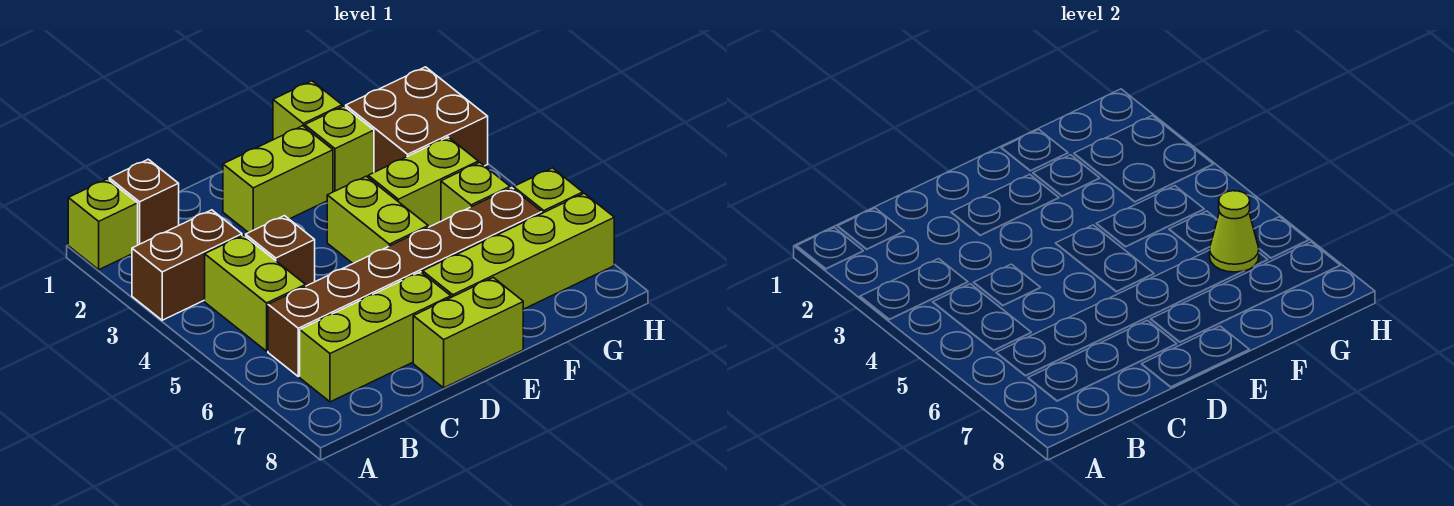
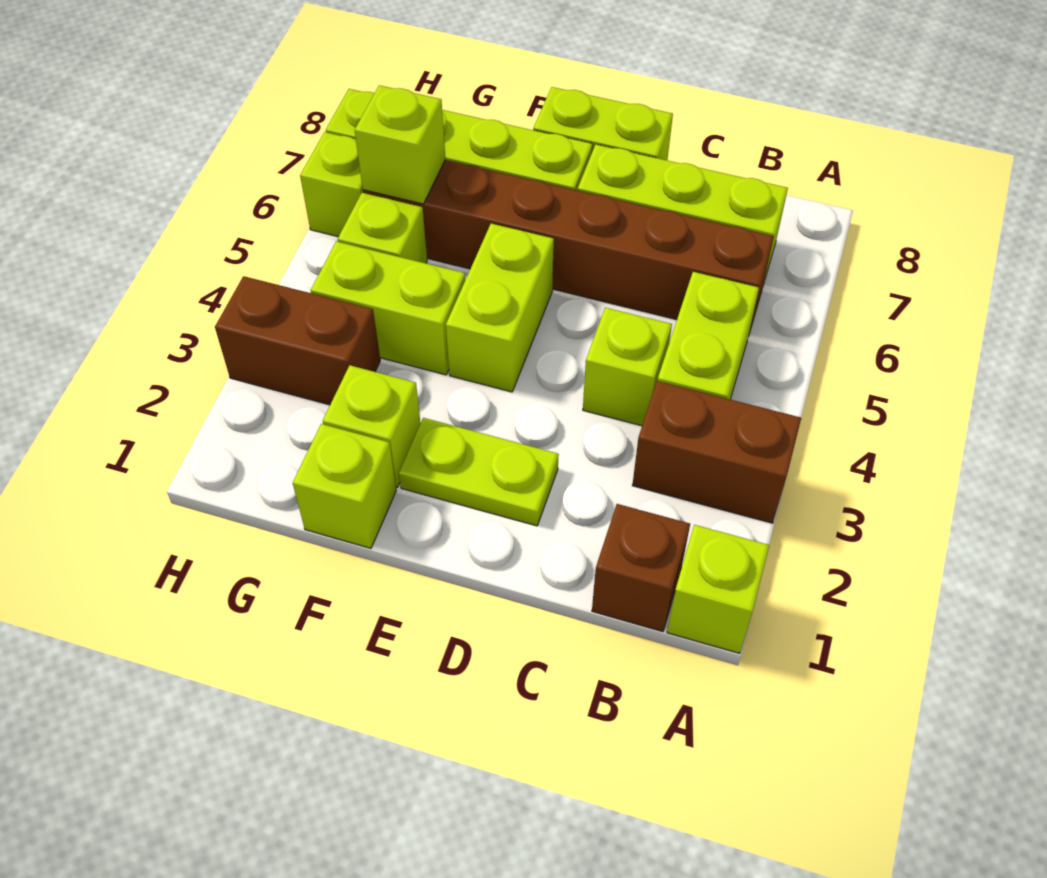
brown 1x1 brick [246,216,315,286] -> lime 1x1 brick [583,308,672,426]
lime 1x2 brick [223,126,333,233] -> lime 1x2 plate [399,418,559,526]
brown 2x2 brick [346,67,488,172] -> brown 1x2 brick [215,276,380,405]
lime 1x1 cone [1210,191,1259,272] -> lime 1x1 brick [355,85,445,204]

